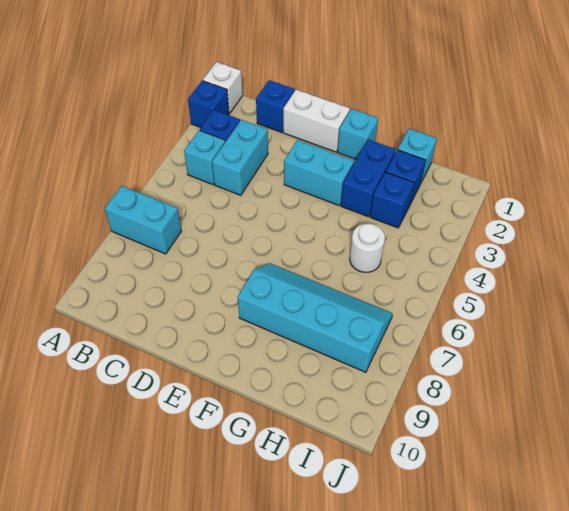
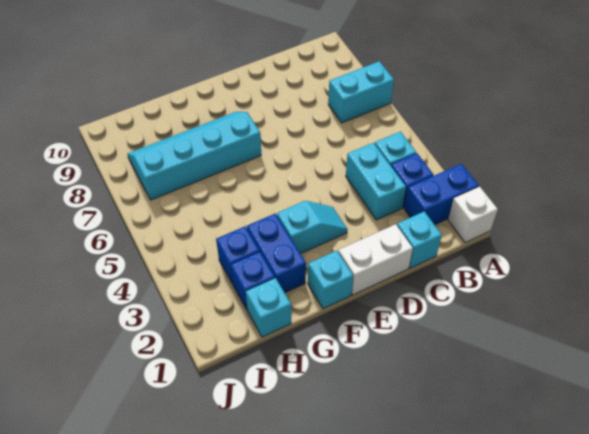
blue 1x1 brick [188,81,229,128] -> blue 1x2 brick [404,164,479,225]
blue 1x1 brick [256,80,295,132] -> cyan 1x1 brick [397,211,442,268]
cyan 1x2 brick [284,140,354,206] -> cyan 1x2 slope [277,201,348,254]
cyan 2x4 slope [238,263,393,372] -> cyan 2x4 slope turned to [127,112,261,200]
white 1x1 round brick [350,223,385,272] -> none

